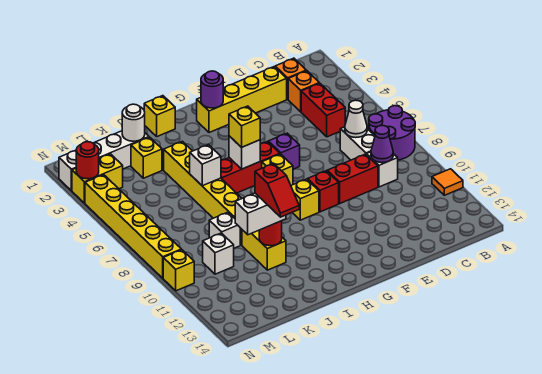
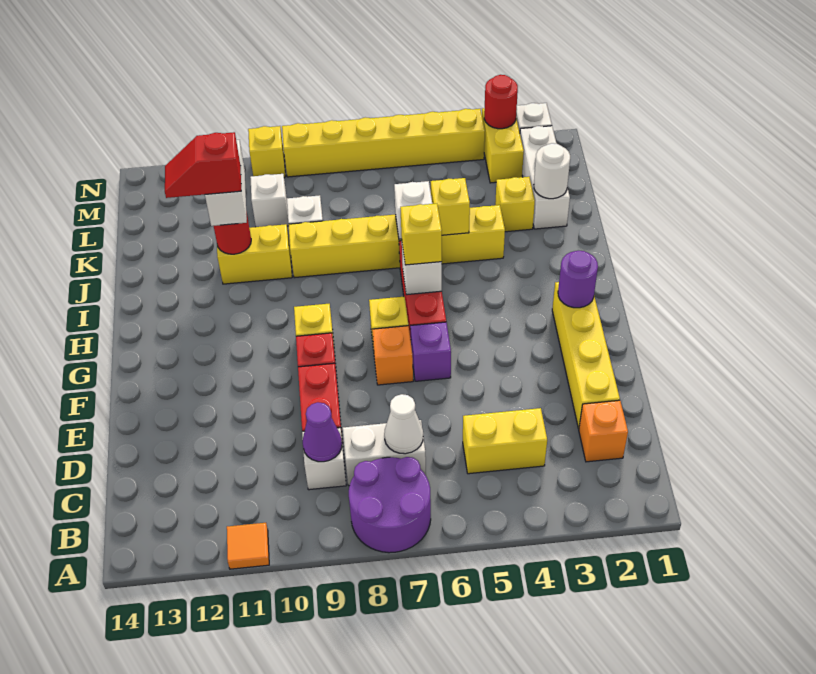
orange 1x1 brick [288,71,319,112] -> orange 1x1 brick moved to [372,326,413,385]
red 1x2 brick [301,83,345,137] -> yellow 1x2 brick [463,408,547,474]
yellow 1x1 brick [144,96,175,137] -> yellow 1x1 brick moved to [431,178,470,235]

